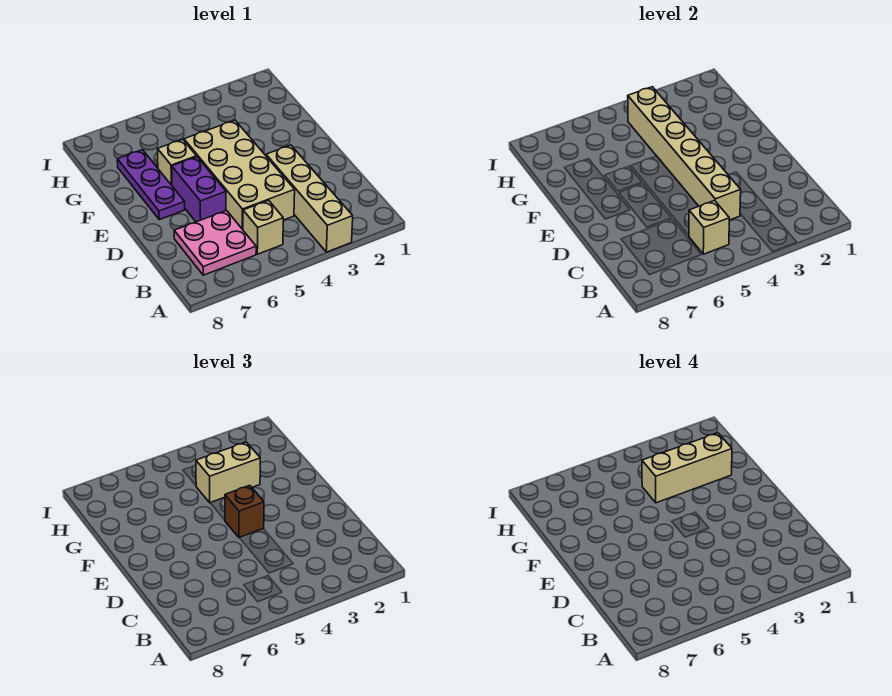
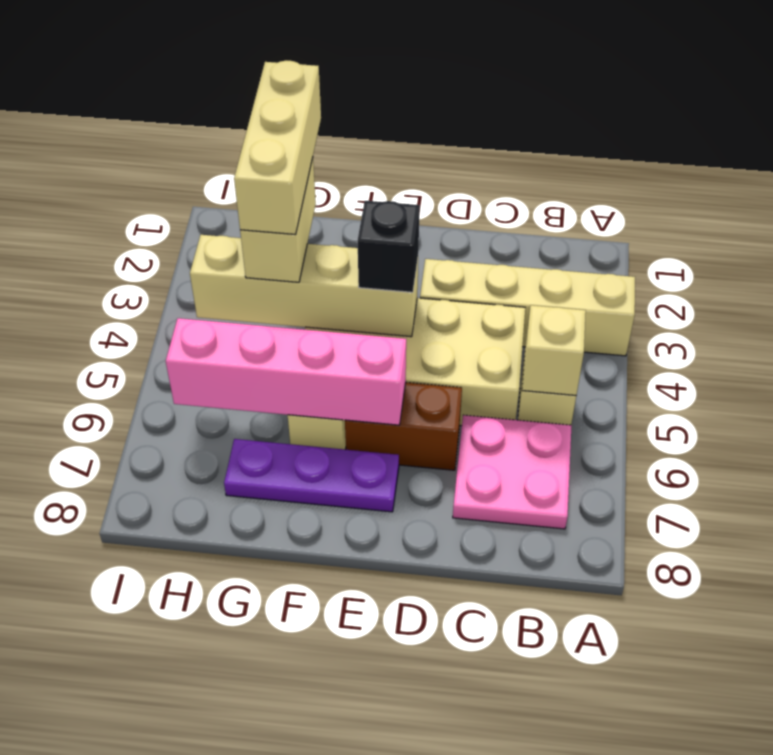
tan 1x6 brick [628,87,741,220] -> tan 1x4 brick [190,235,418,337]
purple 1x2 brick [172,157,226,222] -> brown 1x2 brick [345,382,462,470]
brown 1x1 brick [225,485,264,538] -> black 1x1 brick [358,201,420,292]
none -> pink 1x4 brick [166,318,406,425]

